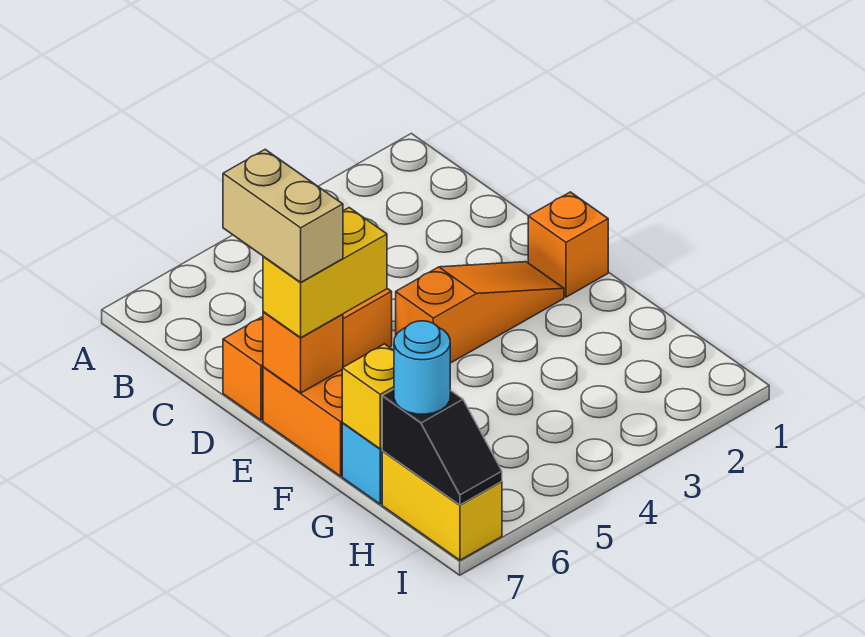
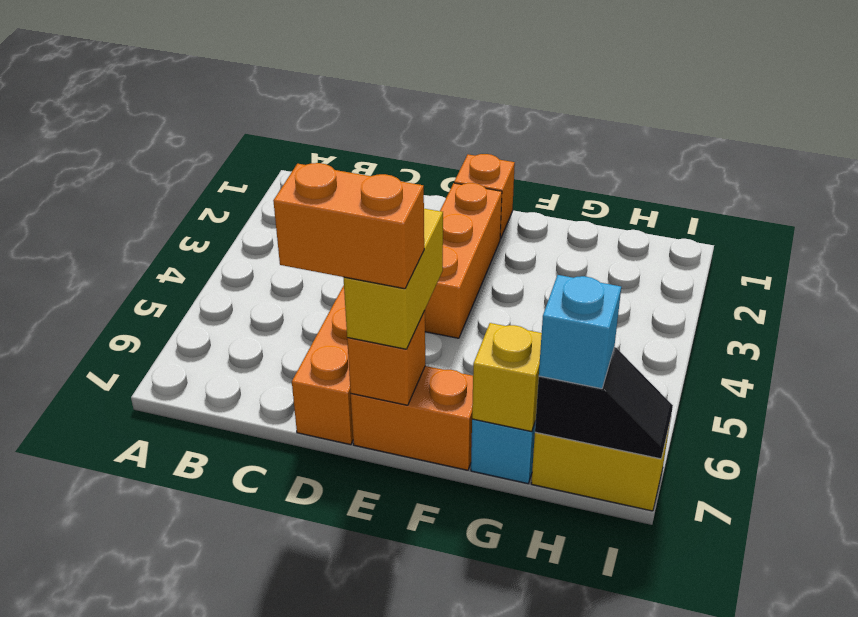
tan 1x2 brick [223,150,343,282] -> orange 1x2 brick [273,163,424,289]
orange 1x3 slope [396,262,564,363] -> orange 1x3 brick [425,183,502,338]
cyan 1x1 round brick [394,321,450,414] -> cyan 1x1 brick [539,275,621,389]

